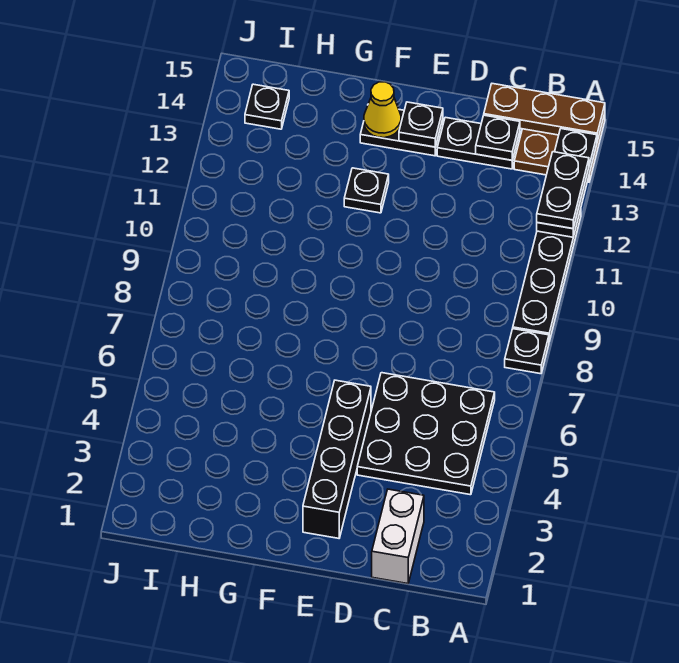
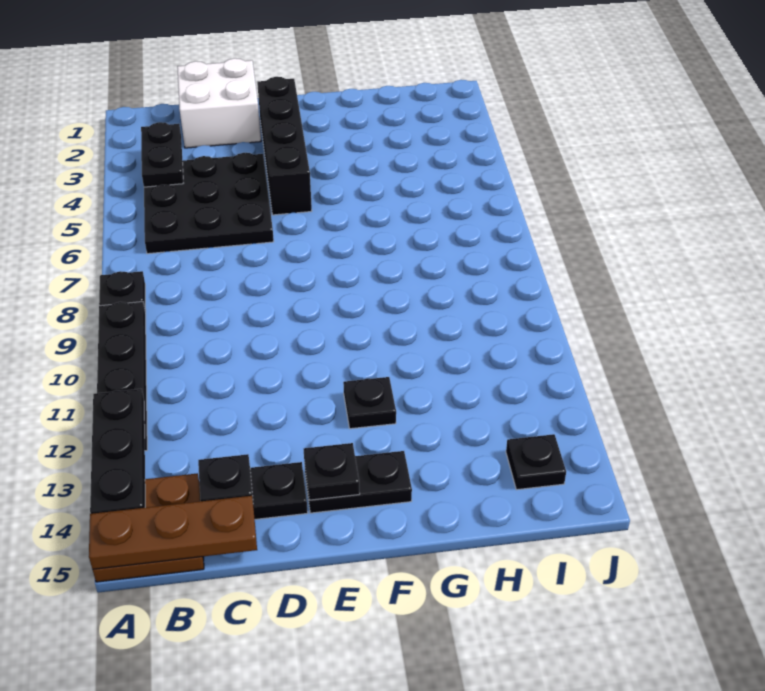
black 1x2 plate [537,152,589,229] -> black 1x2 plate moved to [141,122,183,187]
white 1x2 brick [372,489,424,584] -> white 2x2 brick [177,58,261,148]
yellow 1x1 cone [364,82,401,138] -> none

